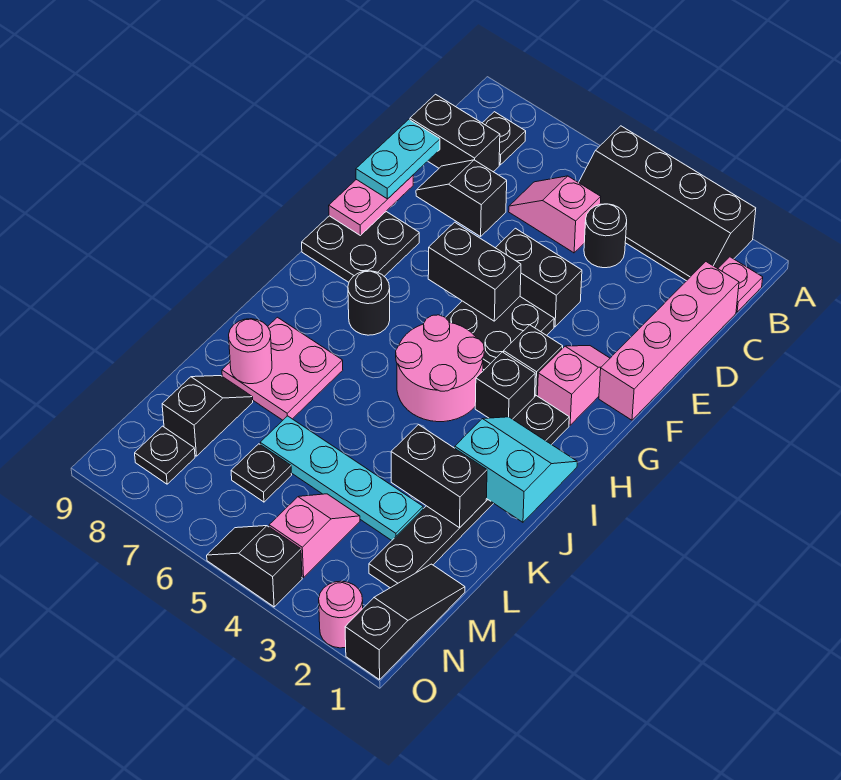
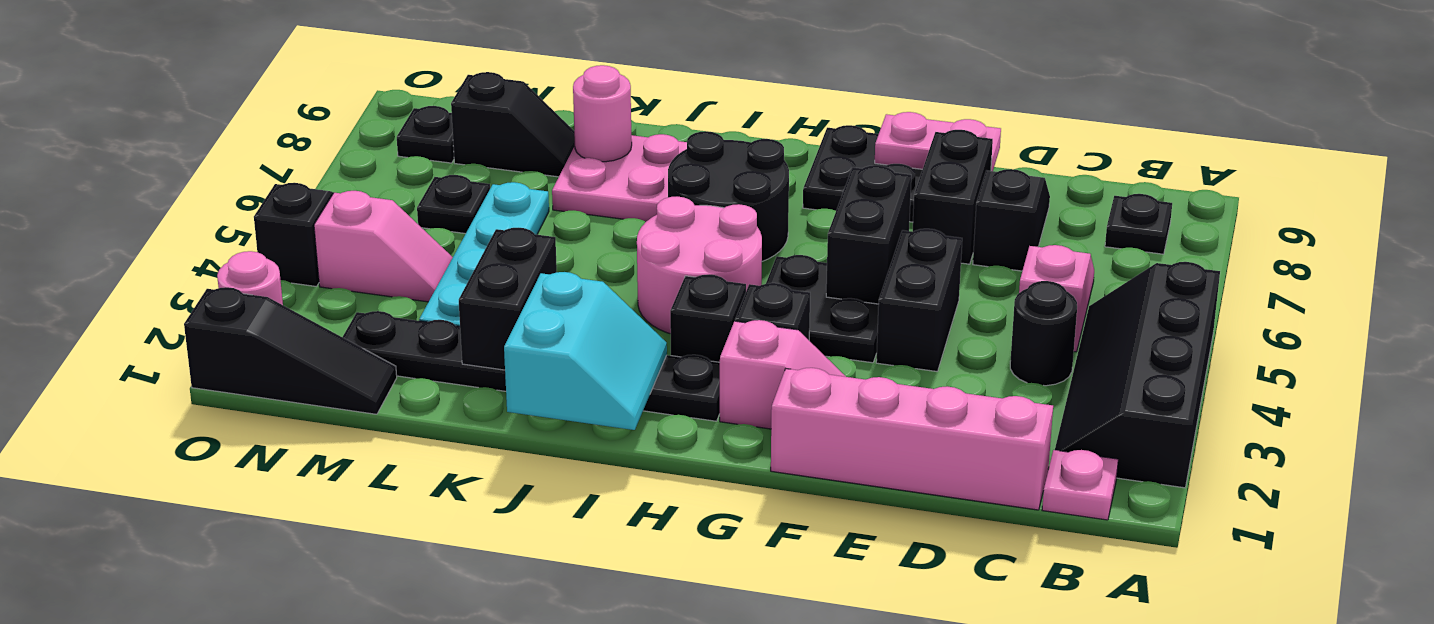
black 1x2 brick [410,94,500,172] -> black 1x2 brick moved to [913,130,993,264]
cyan 1x2 plate [356,119,440,199] -> none
black 1x1 round brick [348,271,390,335] -> black 2x2 round brick [668,131,789,261]

